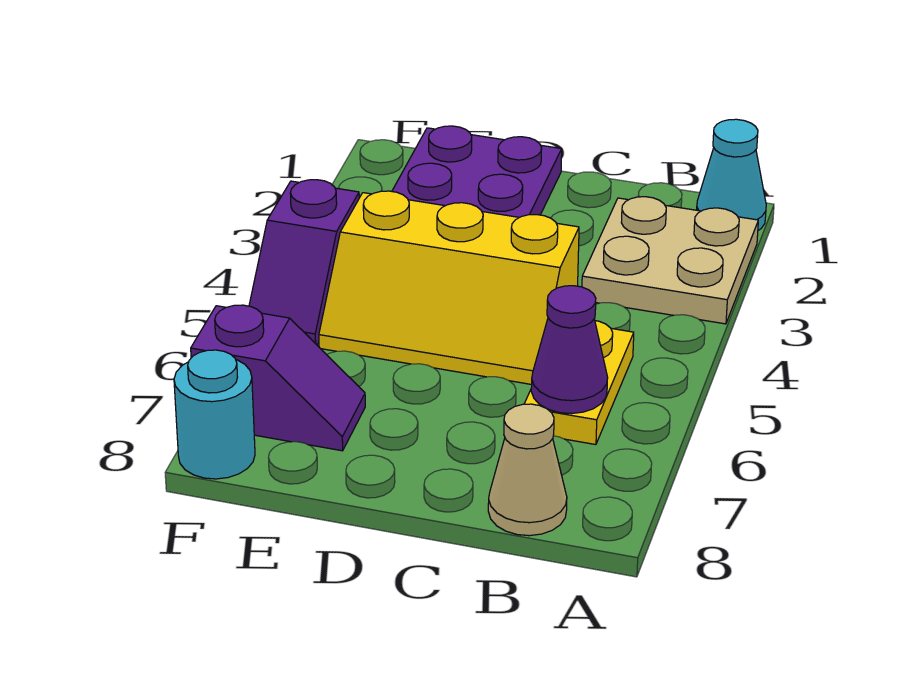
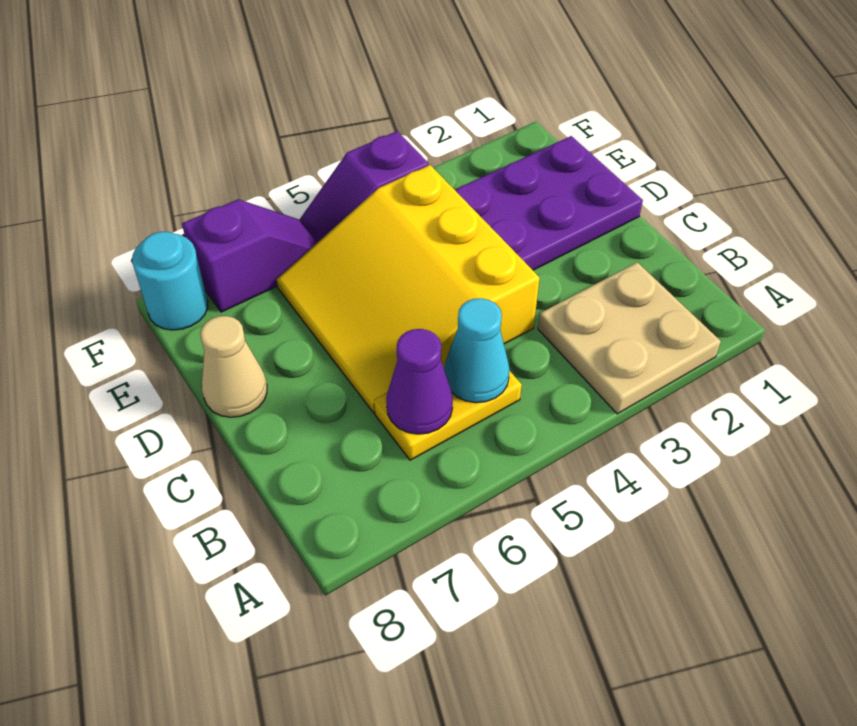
cyan 1x1 cone [697,119,766,230] -> cyan 1x1 cone moved to [444,298,510,403]
tan 1x1 cone [488,404,567,536] -> tan 1x1 cone moved to [200,316,267,417]
yellow 2x3 slope [319,191,579,385] -> yellow 3x3 slope [277,165,540,413]
purple 1x2 slope [191,305,365,451] -> purple 1x2 slope turned to [182,199,317,312]

